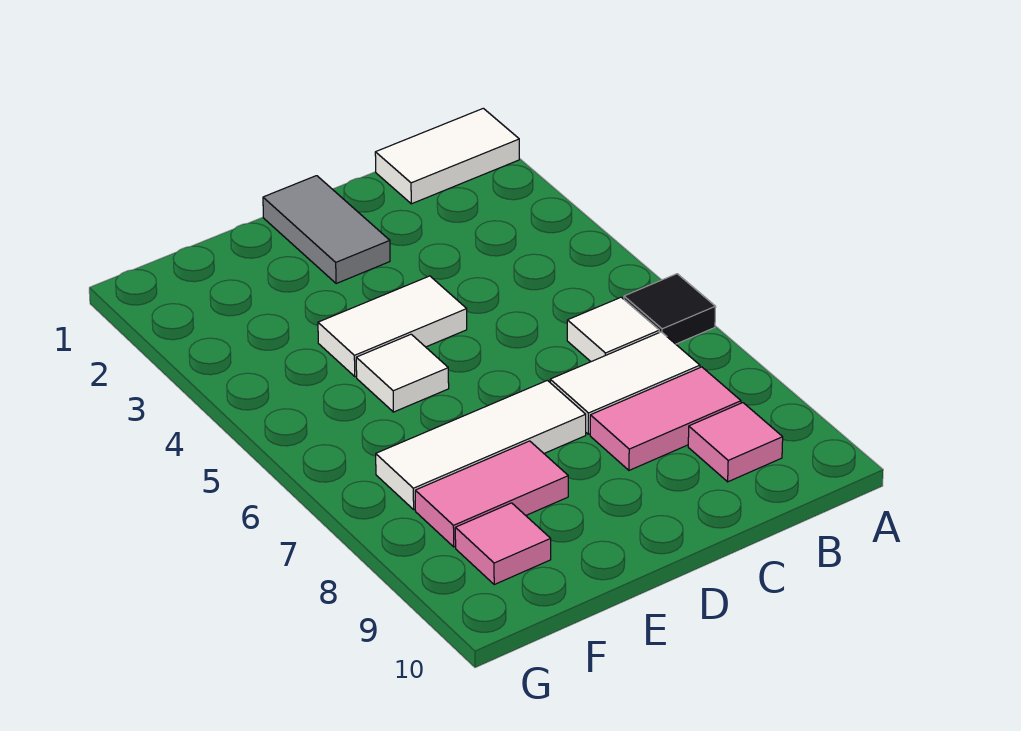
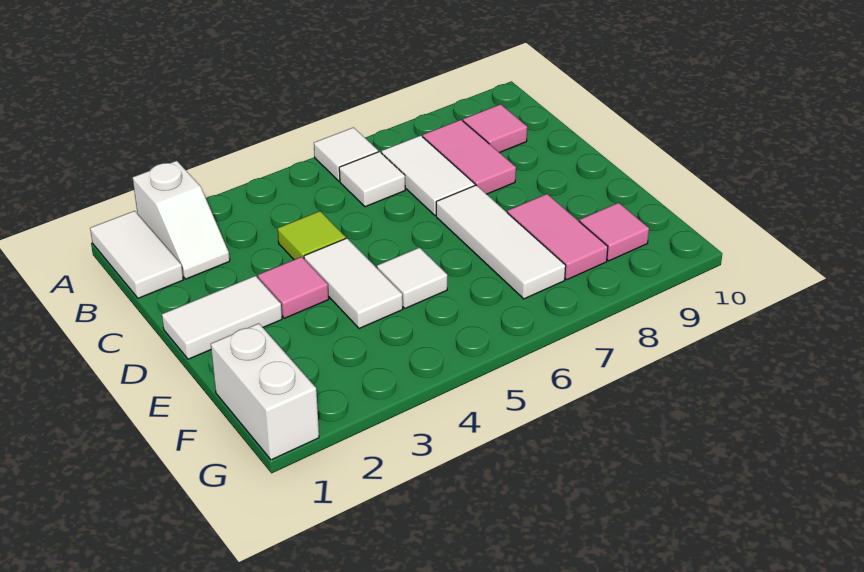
none -> white 1x2 slope [133,161,230,279]
black 1x1 tile [624,274,716,344] -> white 1x1 tile [314,127,378,181]
none -> lime 1x1 tile [278,211,346,260]
grey 1x2 tile [263,176,390,284] -> white 1x2 tile [162,276,282,359]
none -> pink 1x1 tile [258,257,329,318]
none -> white 1x2 brick [211,323,319,460]

